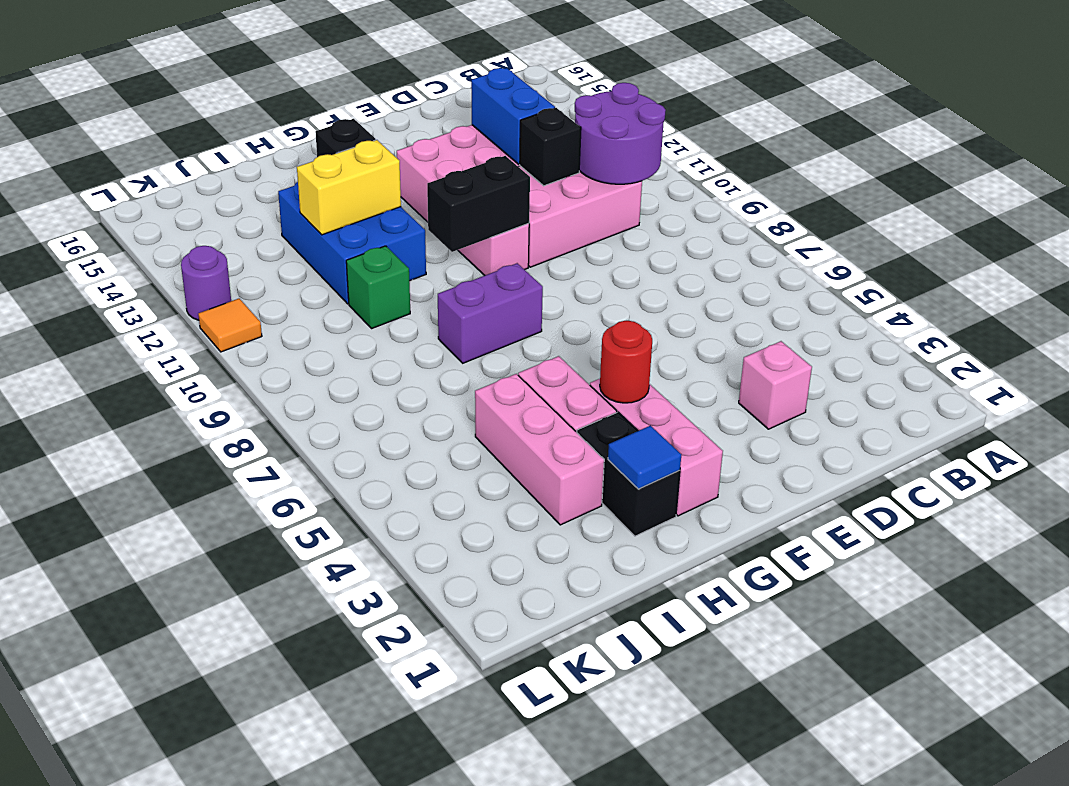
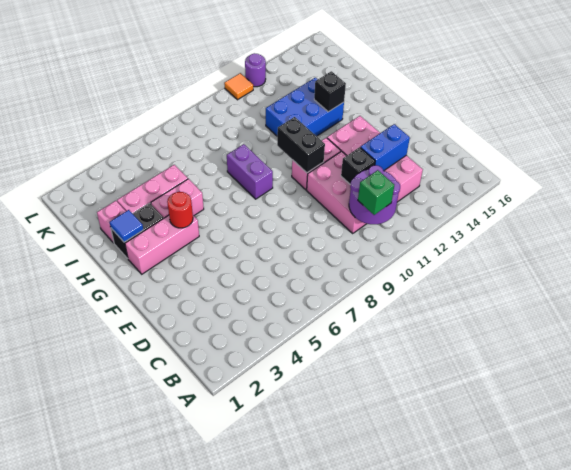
pink 1x1 brick [739,341,812,429] -> pink 1x1 brick moved to [97,201,126,243]
yellow 1x2 brick [297,140,401,235] -> none
green 1x1 brick [346,246,410,329] -> green 1x1 brick moved to [358,170,394,215]

